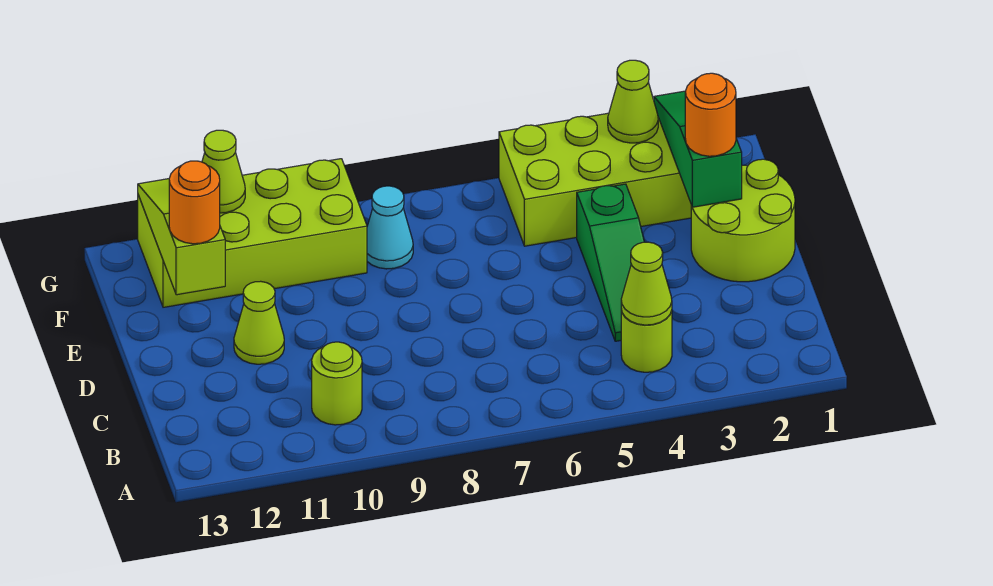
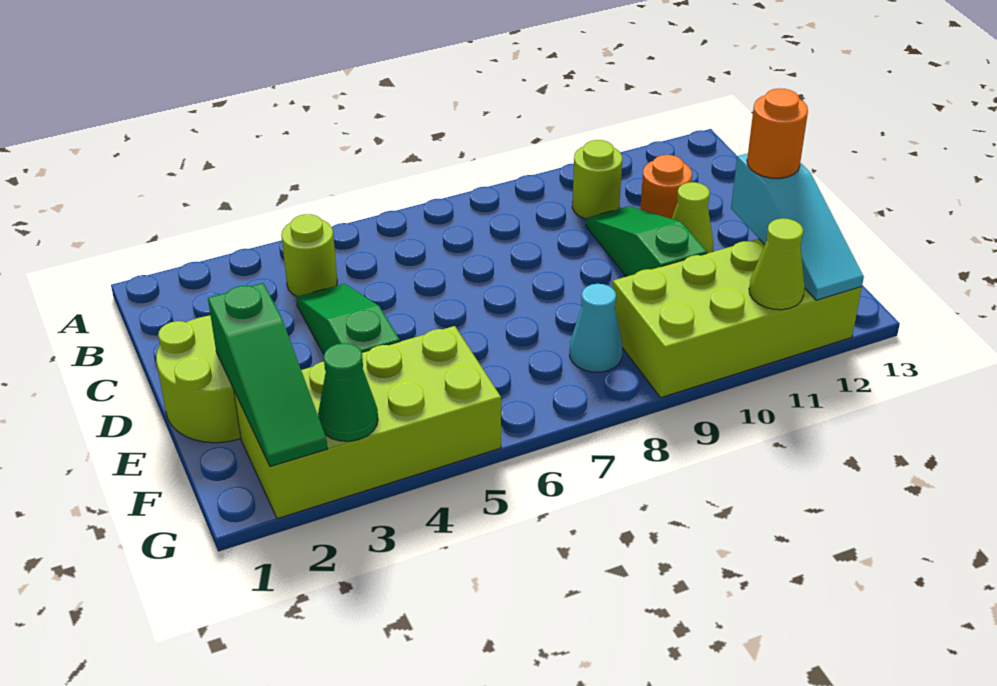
lime 1x1 cone [621,242,672,325] -> none
none -> green 1x3 slope [586,206,707,277]
orange 1x1 round brick [685,73,736,156] -> orange 1x1 round brick moved to [640,155,692,219]
lime 1x3 slope [138,179,225,295] -> cyan 1x3 slope [731,153,864,300]
lime 1x1 cone [608,60,658,143] -> green 1x1 cone [318,343,378,441]

